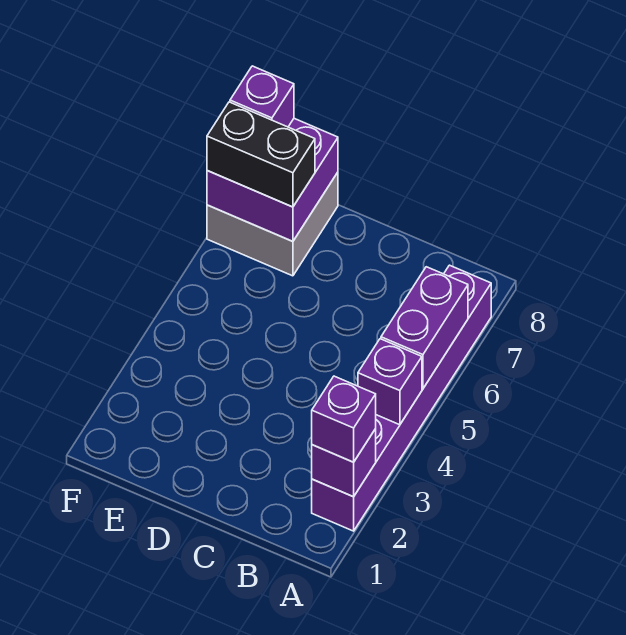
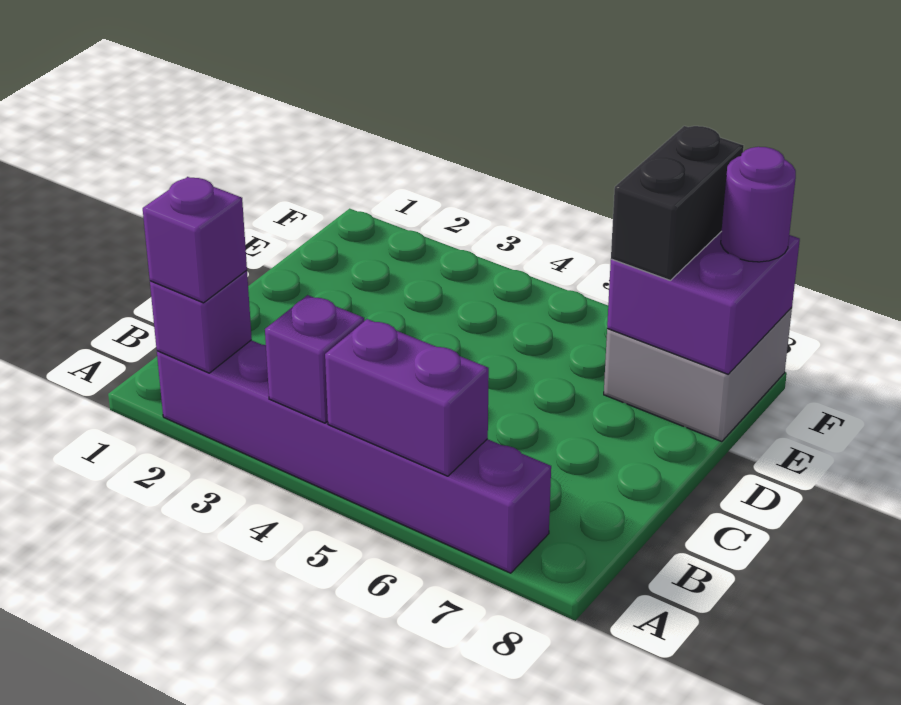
purple 1x1 brick [230,66,294,127] -> purple 1x1 round brick [721,147,796,262]

